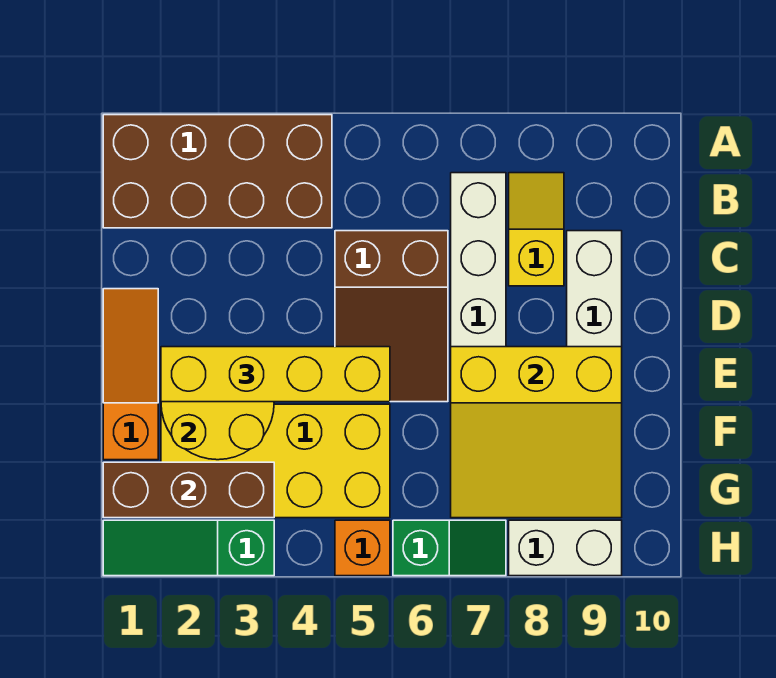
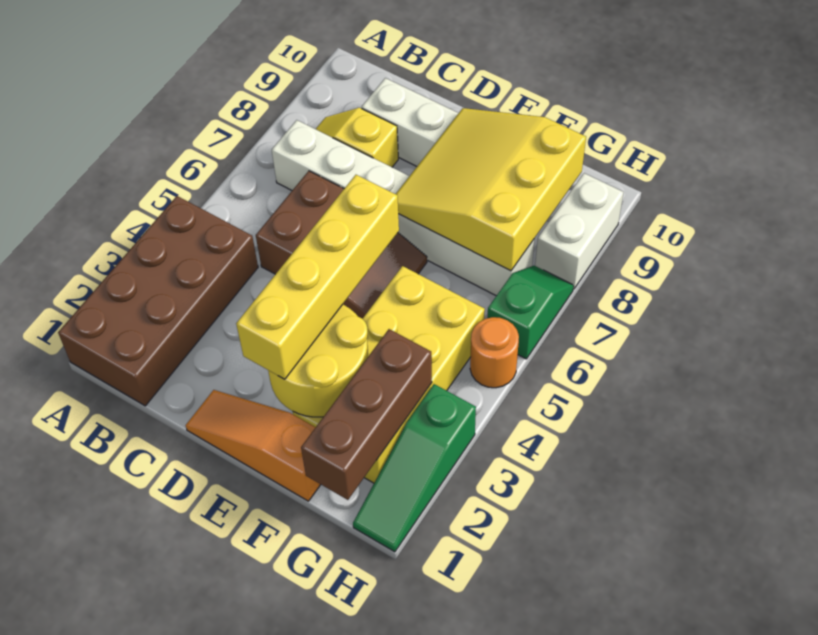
yellow 3x3 slope [451,347,622,518] -> yellow 3x3 slope turned to [396,108,586,271]
orange 1x1 brick [335,520,390,576] -> orange 1x1 round brick [470,317,519,388]

